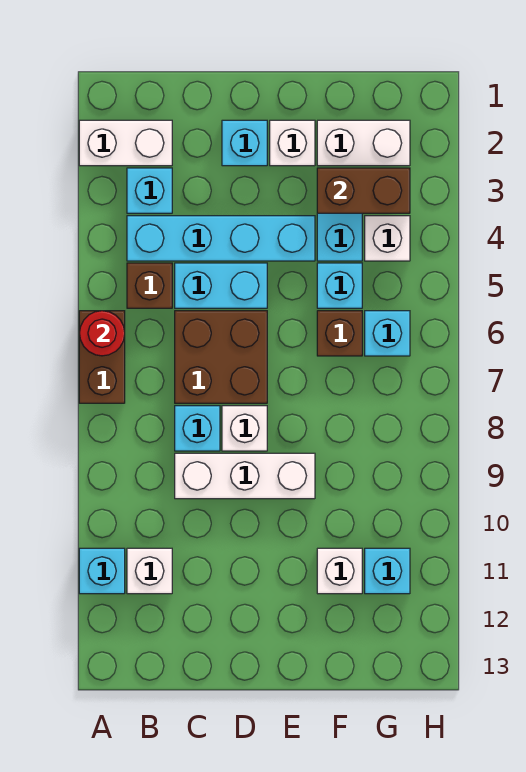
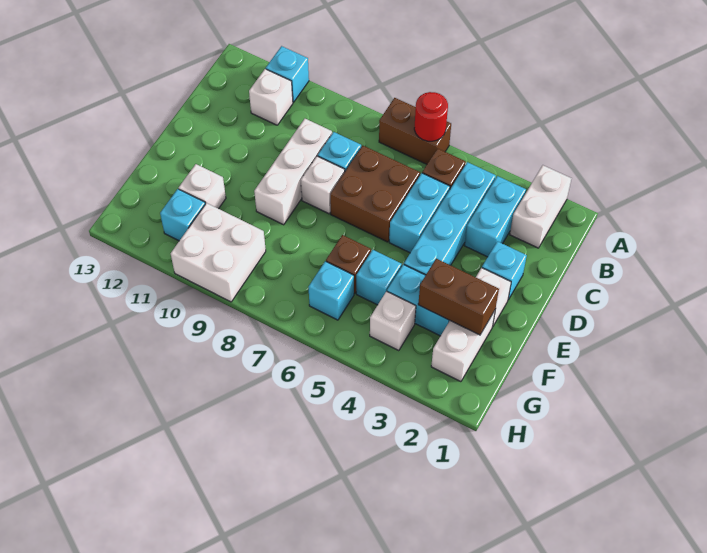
cyan 1x1 brick [127,168,172,213] -> cyan 1x2 brick [465,176,526,257]
brown 1x2 brick [317,168,410,213] -> brown 1x2 brick turned to [418,258,499,335]
none -> white 2x2 brick [171,203,266,302]

